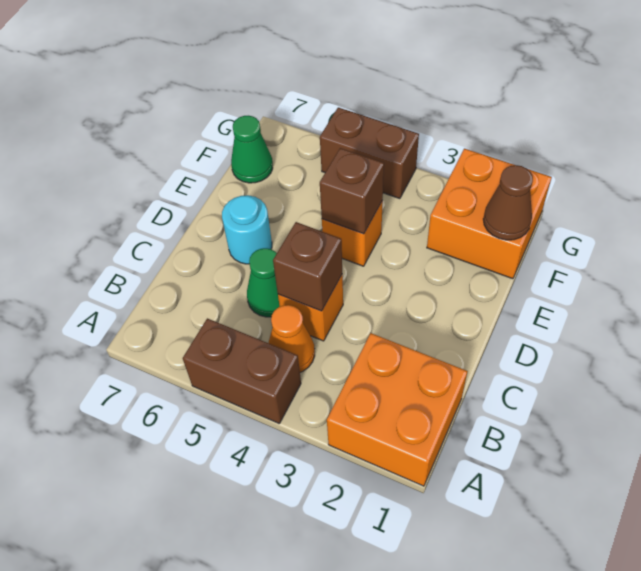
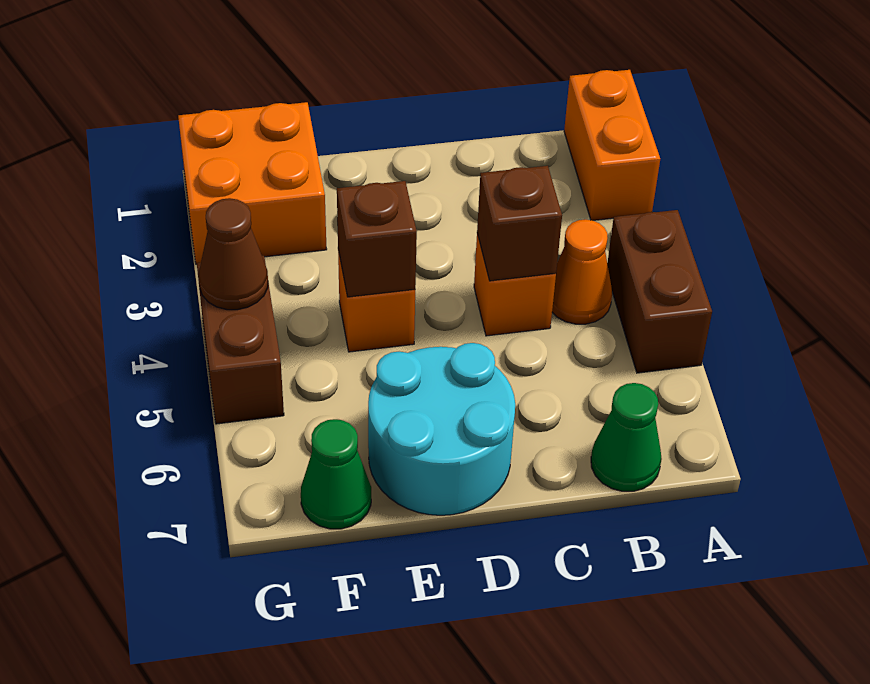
orange 2x2 brick [327,333,468,486] -> orange 1x2 brick [564,70,660,220]
green 1x1 cone [247,248,280,317] -> green 1x1 cone moved to [591,383,662,491]
cyan 1x1 round brick [222,195,272,264] -> cyan 2x2 round brick [368,343,515,515]
brown 1x1 cone [483,165,533,240] -> brown 1x1 cone moved to [199,198,268,310]

